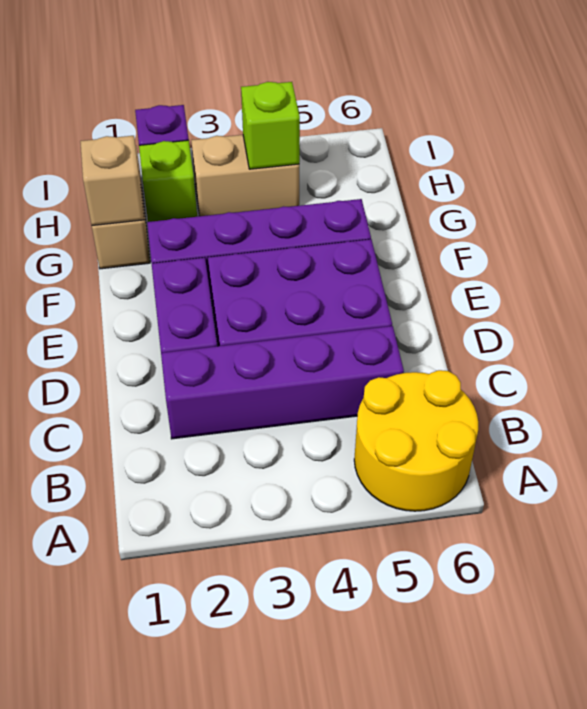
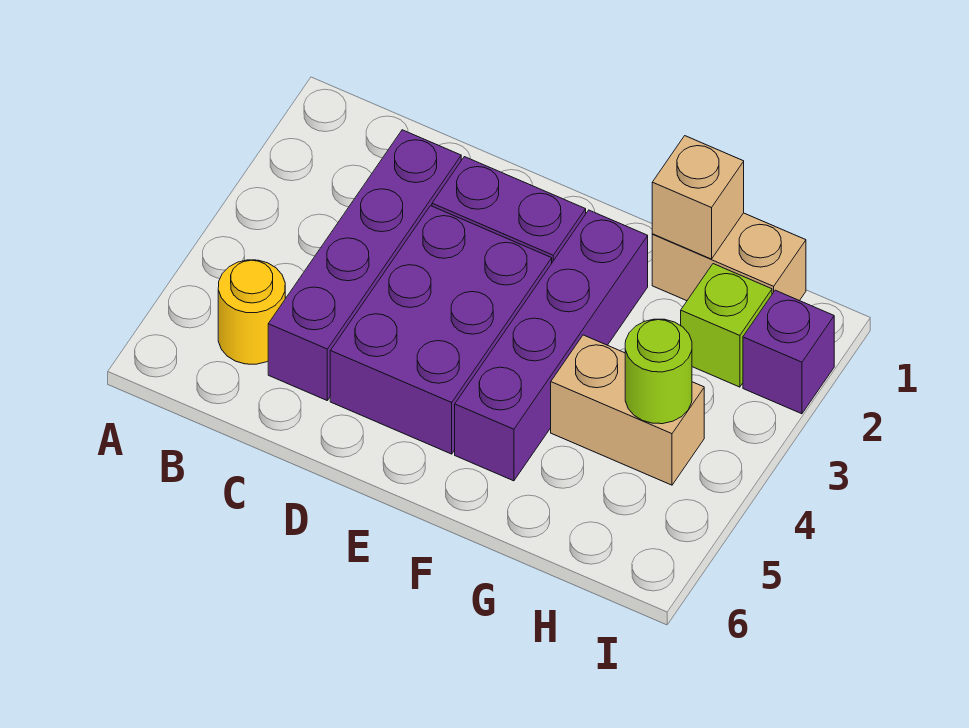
yellow 2x2 round brick [354,370,478,511] -> yellow 1x1 round brick [218,260,285,364]
tan 1x2 brick [191,135,299,216] -> tan 1x2 brick turned to [551,335,704,485]
lime 1x1 brick [241,82,300,169] -> lime 1x1 round brick [625,319,692,424]

